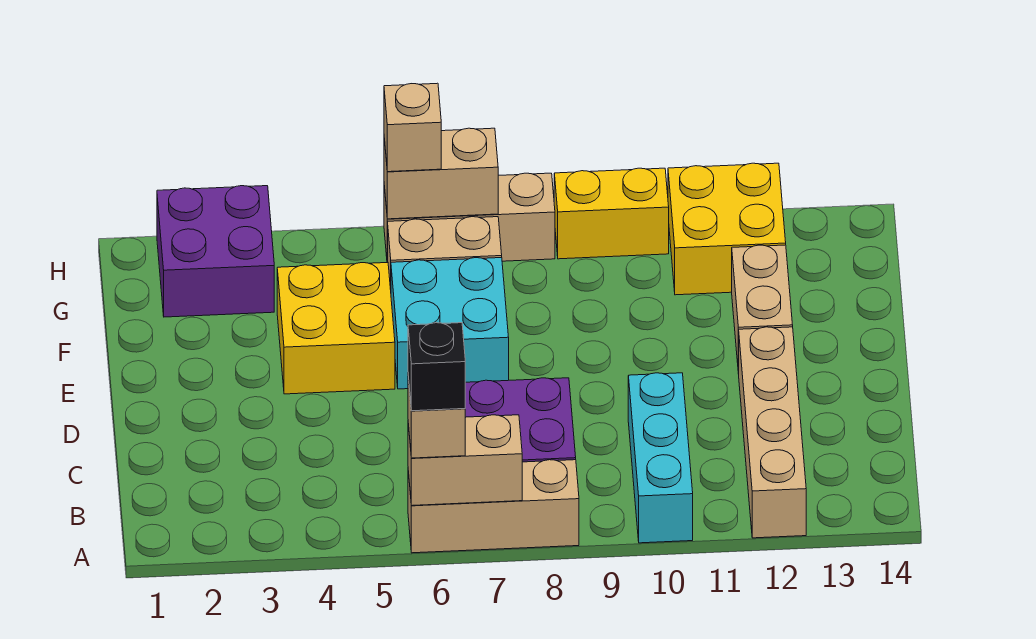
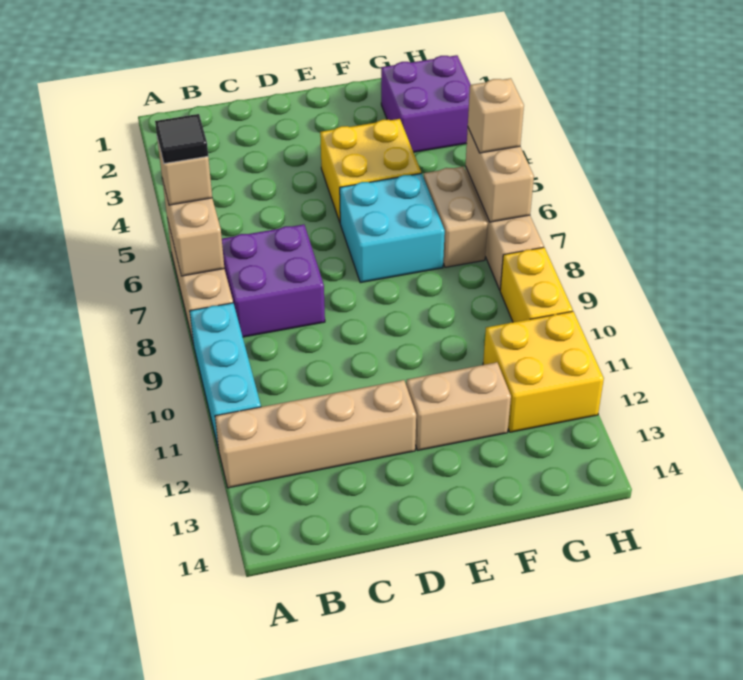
black 1x1 brick [408,323,465,411] -> black 1x1 tile [155,114,208,164]
cyan 1x3 brick [628,373,693,543] -> cyan 1x3 brick turned to [190,303,261,449]

